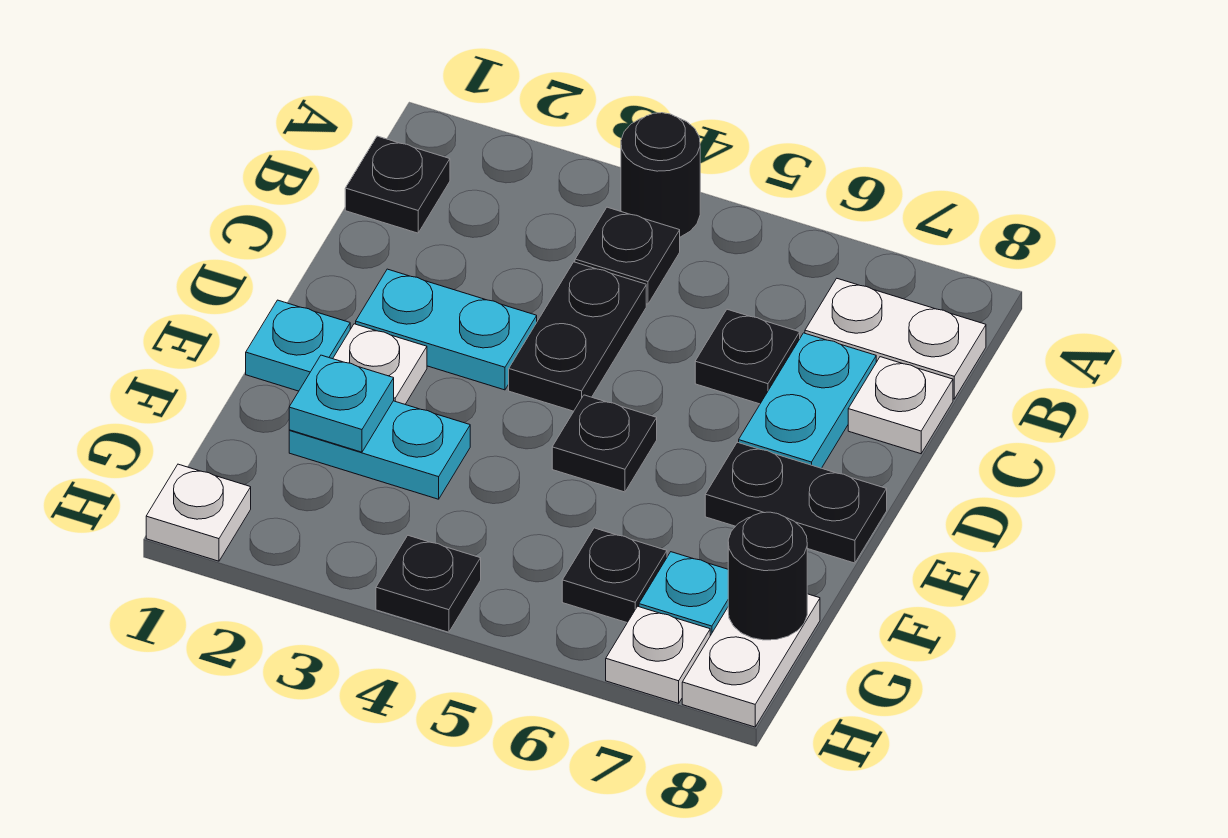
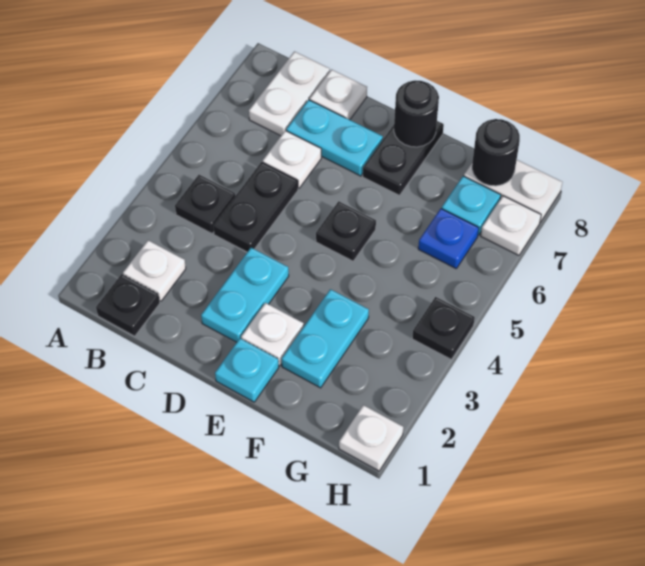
black 1x1 round brick [621,113,700,237] -> black 1x1 round brick moved to [394,80,439,147]
none -> white 1x1 plate [123,240,186,301]
black 1x2 plate [509,262,646,411] -> black 1x2 plate turned to [213,162,298,252]
black 1x1 plate [695,309,800,404] -> white 1x1 plate [263,131,321,188]
cyan 1x1 plate [289,355,394,452] -> none
black 1x1 plate [562,528,667,623] -> blue 1x1 plate [418,209,479,268]

